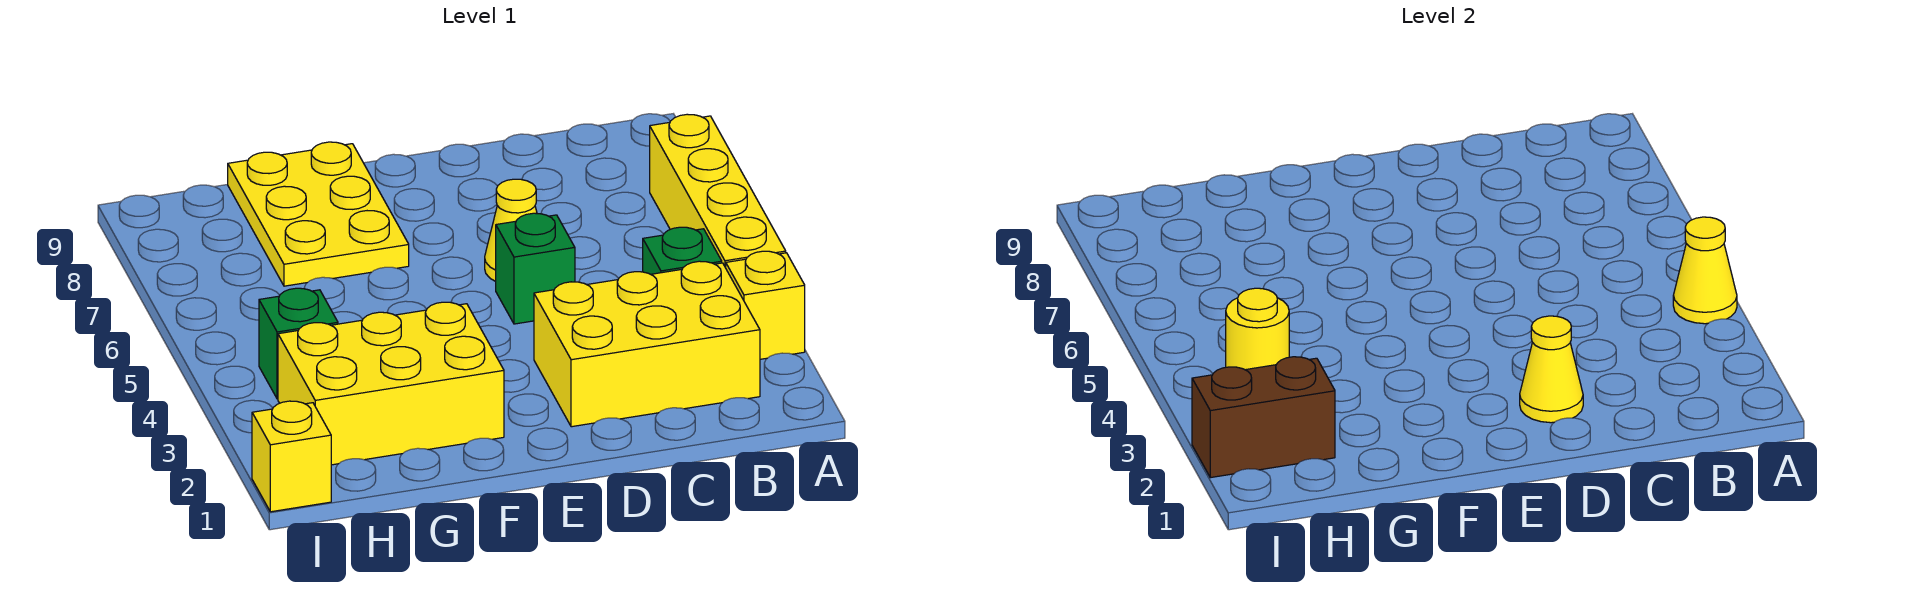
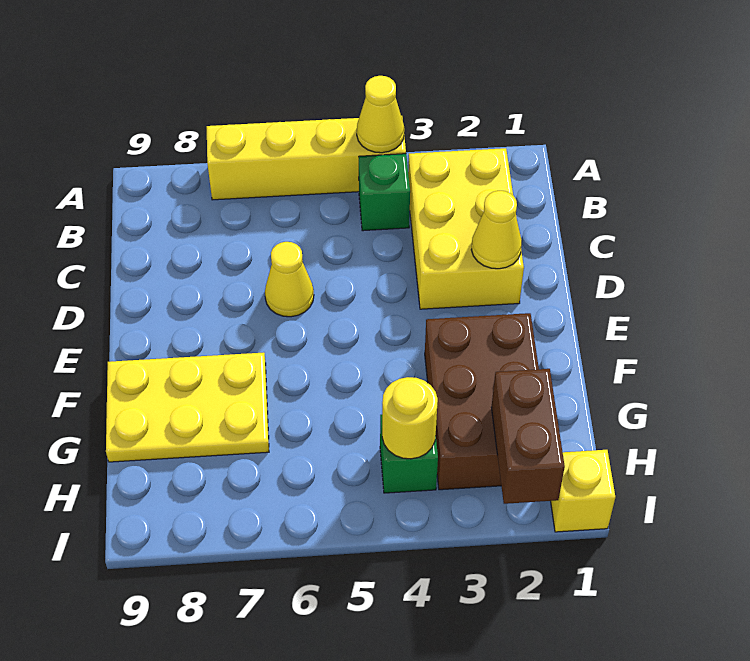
yellow 1x1 brick [726,251,805,359] -> none
green 1x1 brick [496,213,575,324] -> none
yellow 2x3 brick [278,302,504,465] -> brown 2x3 brick [425,313,539,490]

